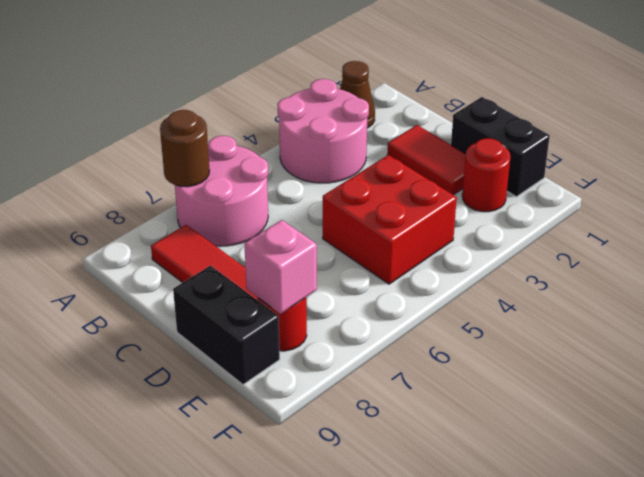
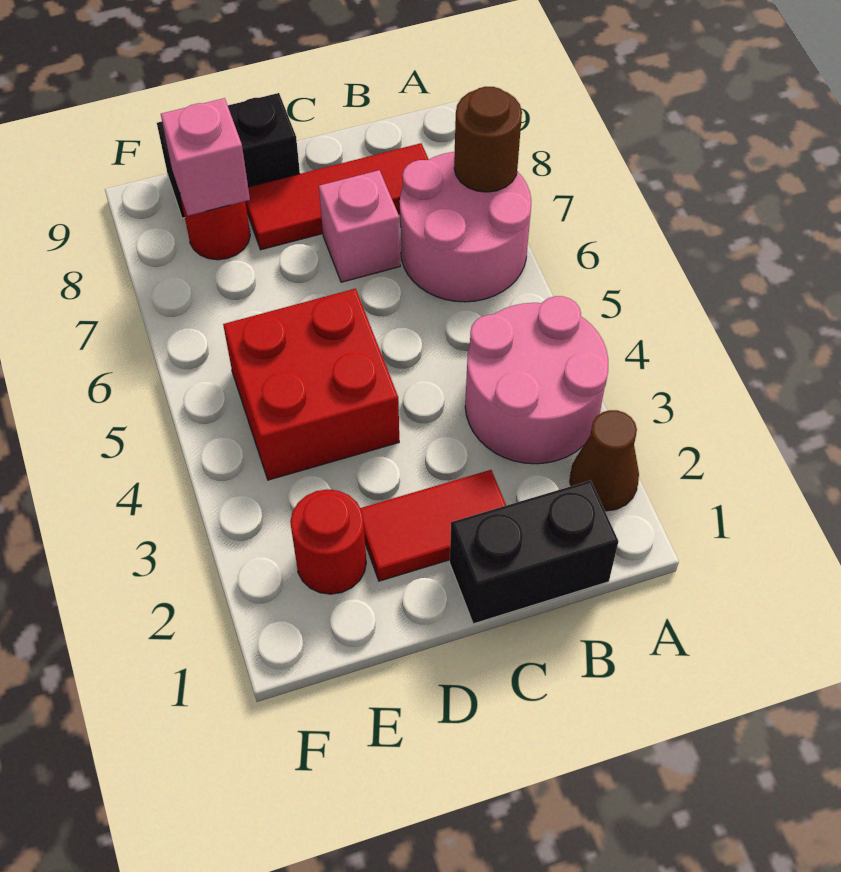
none -> pink 1x1 brick [319,170,400,282]
black 1x2 brick [451,97,550,197] -> black 1x2 brick moved to [450,480,618,624]

